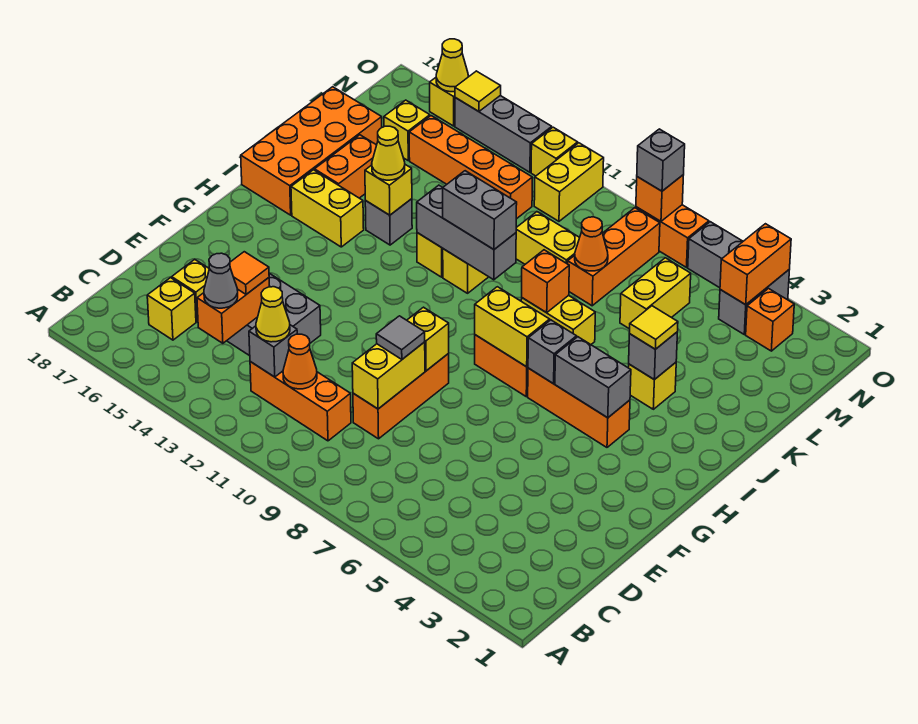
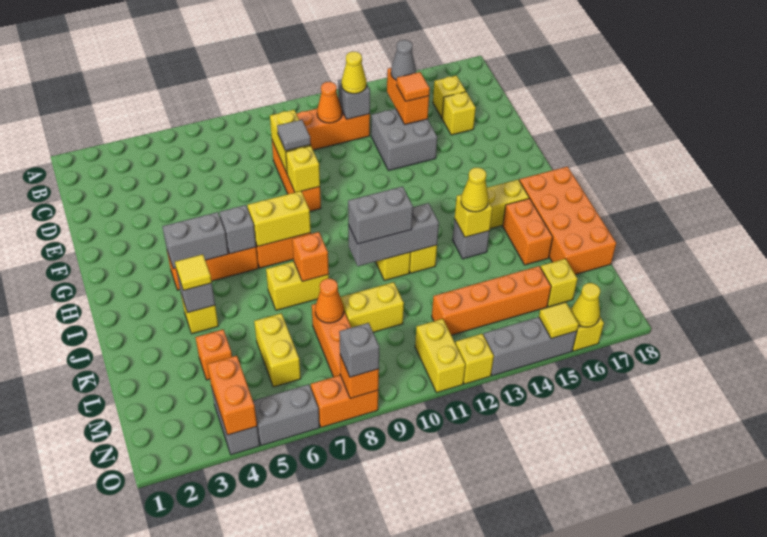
orange 1x1 brick [746,289,794,351] -> orange 1x1 brick moved to [195,330,232,380]

